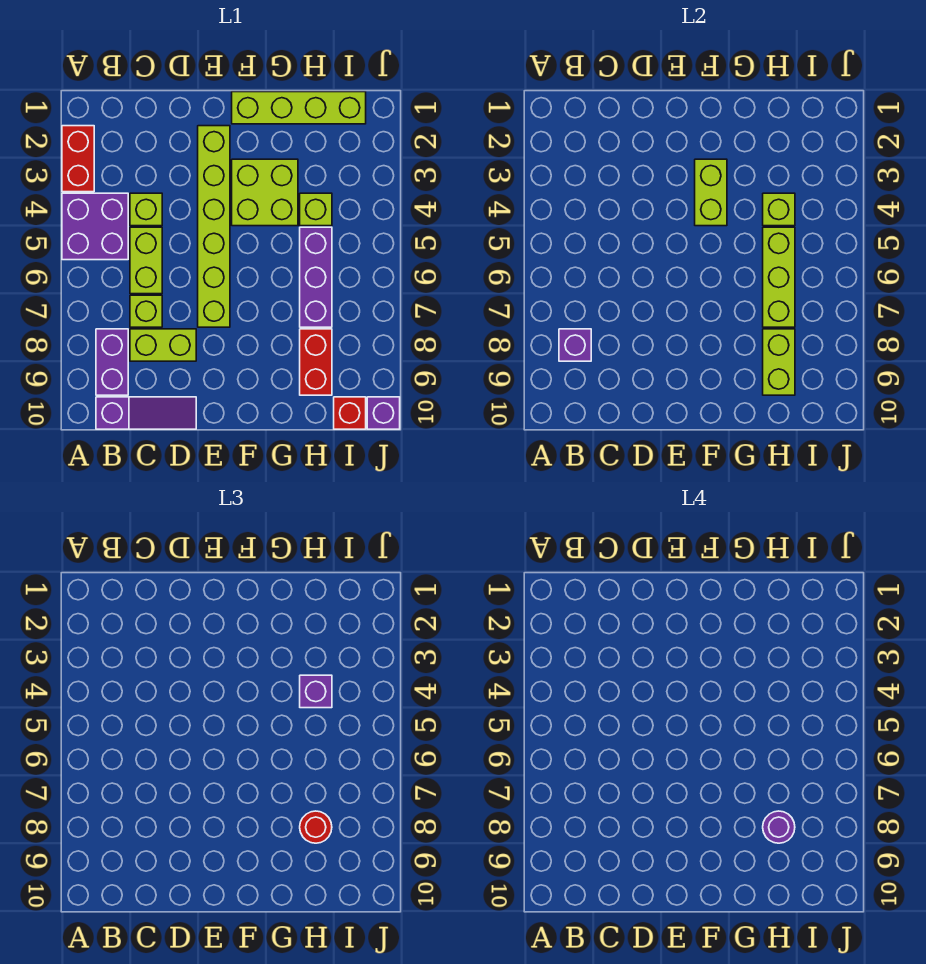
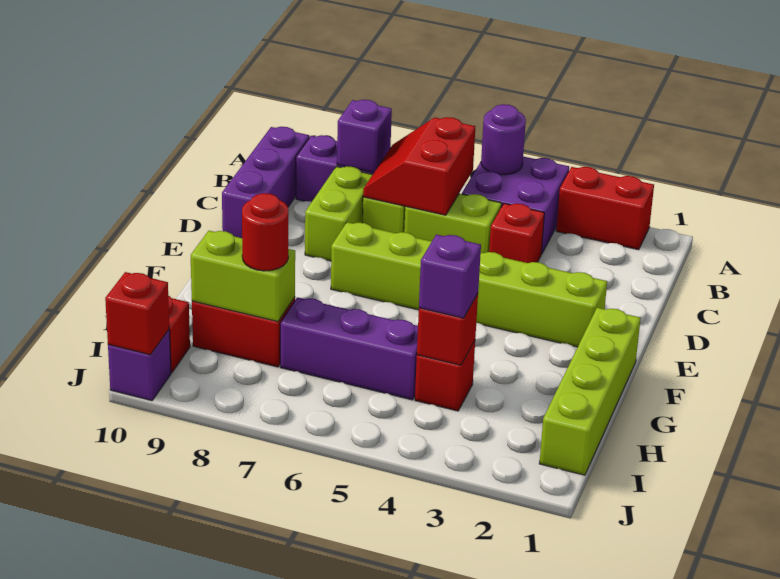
none -> red 2x2 slope [363,117,475,215]
purple 1x3 slope [96,397,196,429] -> purple 1x3 brick [222,127,309,238]
lime 1x1 brick [130,193,162,226] -> red 1x1 brick [489,203,544,263]
lime 2x2 brick [232,159,298,226] -> none
lime 1x2 brick [695,159,727,226] -> none
lime 1x1 brick [300,193,332,226] -> red 1x1 brick [415,341,475,411]
lime 1x1 brick [763,193,795,226] -> red 1x1 brick [417,294,478,365]
lime 1x3 brick [763,227,795,327] -> none
purple 1x1 round brick [763,811,795,843] -> purple 1x1 round brick moved to [481,104,526,175]
none -> red 1x1 brick [105,272,169,355]

